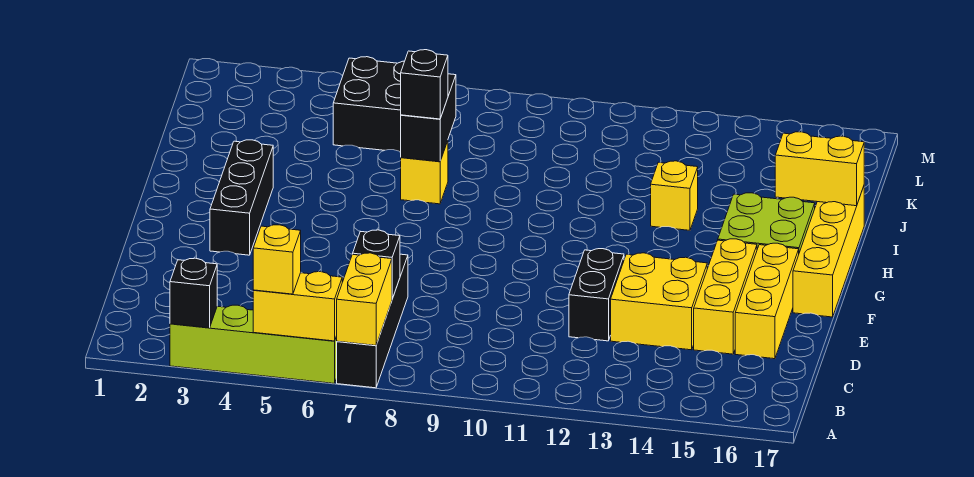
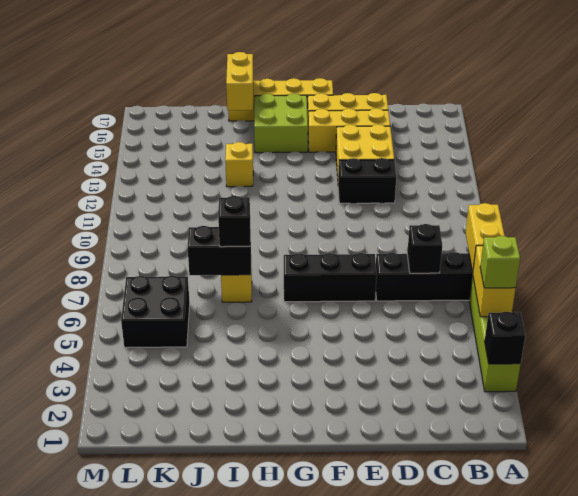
yellow 1x1 brick [253,225,301,294] -> lime 1x1 brick [480,236,520,288]
yellow 1x2 brick [336,253,392,345] -> yellow 1x2 brick turned to [466,203,505,272]
black 1x3 brick [210,140,273,255] -> black 1x3 brick moved to [284,253,377,302]

